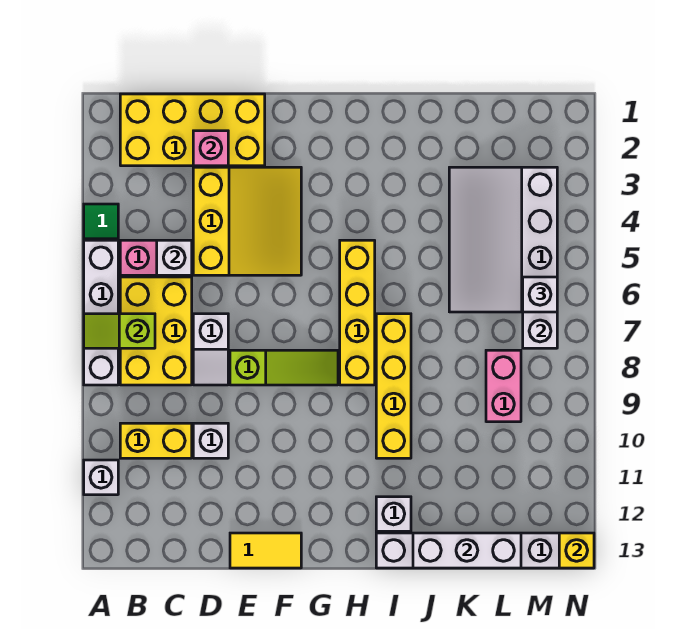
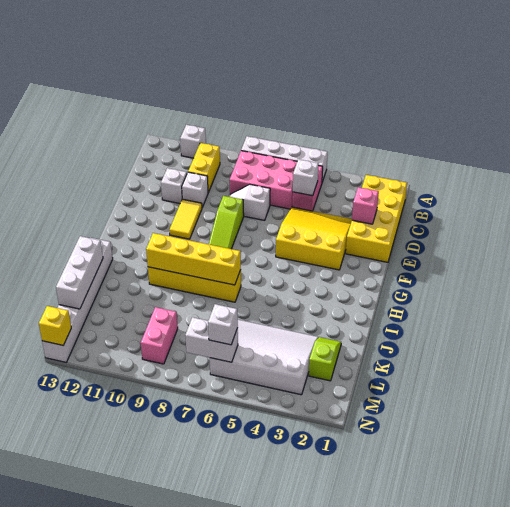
green 1x1 tile [84,204,118,239] -> none
lime 1x2 slope [84,314,155,348] -> lime 1x2 slope moved to [309,337,341,381]
yellow 2x3 brick [120,277,192,385] -> pink 2x3 brick [230,151,297,209]
yellow 3x3 slope [193,167,301,275] -> yellow 3x3 slope turned to [276,207,352,270]
yellow 1x2 tile [230,533,301,568] -> yellow 1x2 tile moved to [169,199,202,239]
yellow 1x4 brick [340,240,375,385] -> yellow 1x4 brick moved to [146,233,241,285]
white 1x1 brick [376,497,411,531] -> white 1x1 brick moved to [161,168,187,203]
pink 1x2 brick [486,350,521,422] -> pink 1x2 brick turned to [141,307,178,364]

